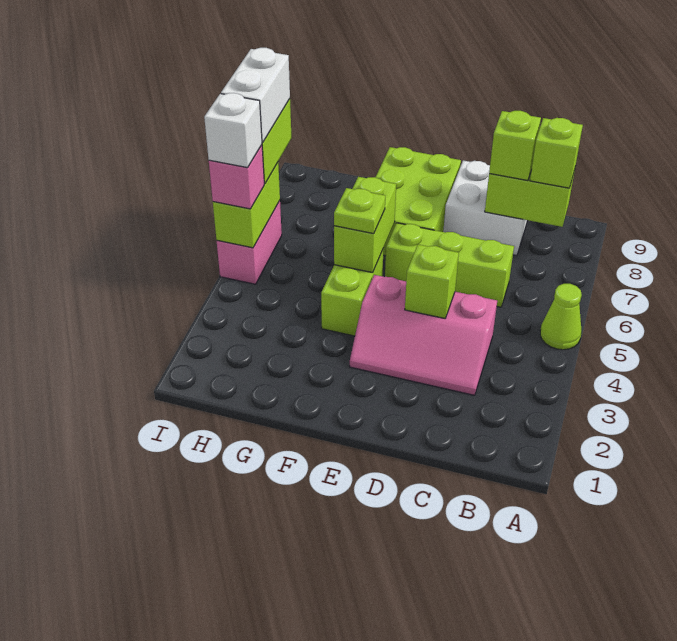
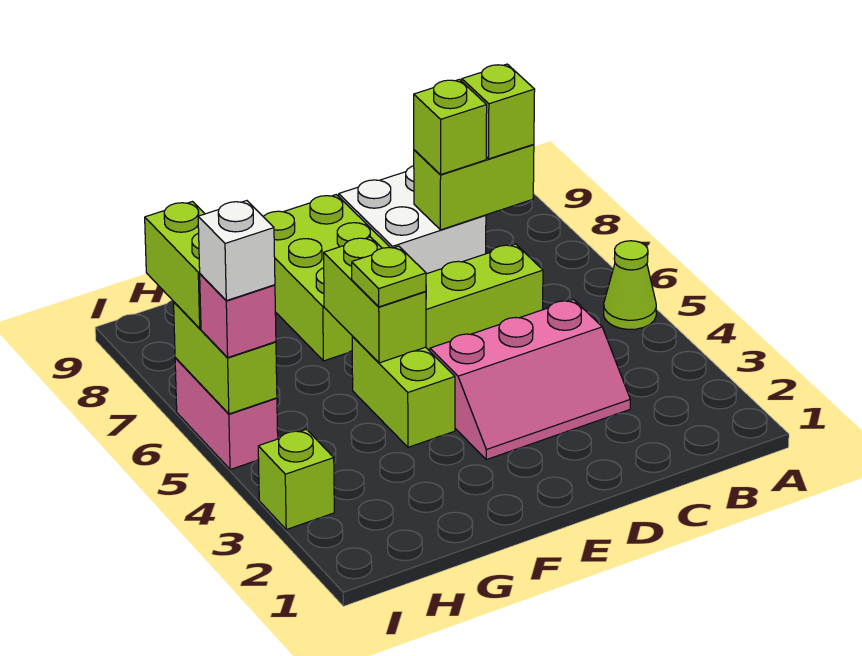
lime 1x1 brick [405,244,459,318] -> lime 1x1 brick moved to [258,429,334,530]
white 1x2 brick [221,48,290,143] -> none

